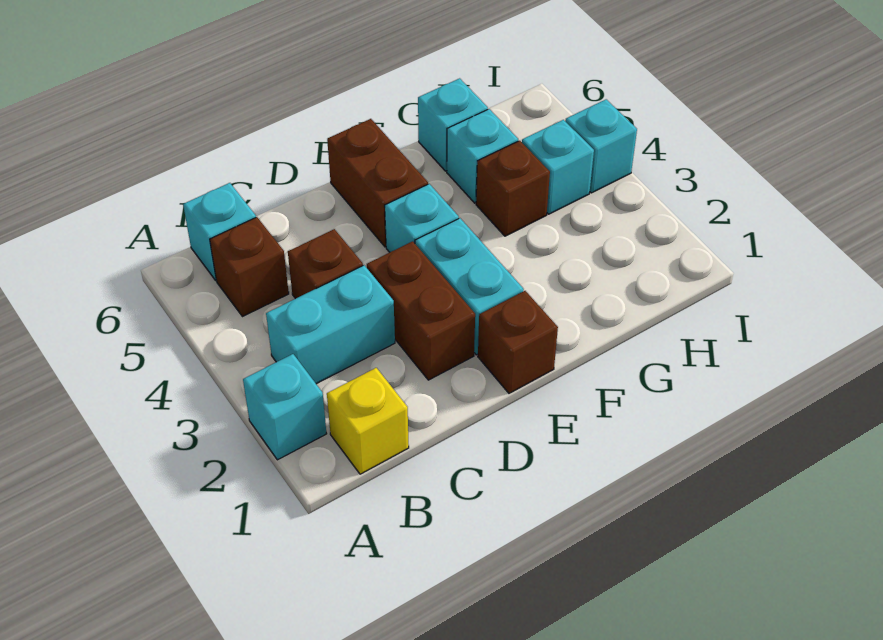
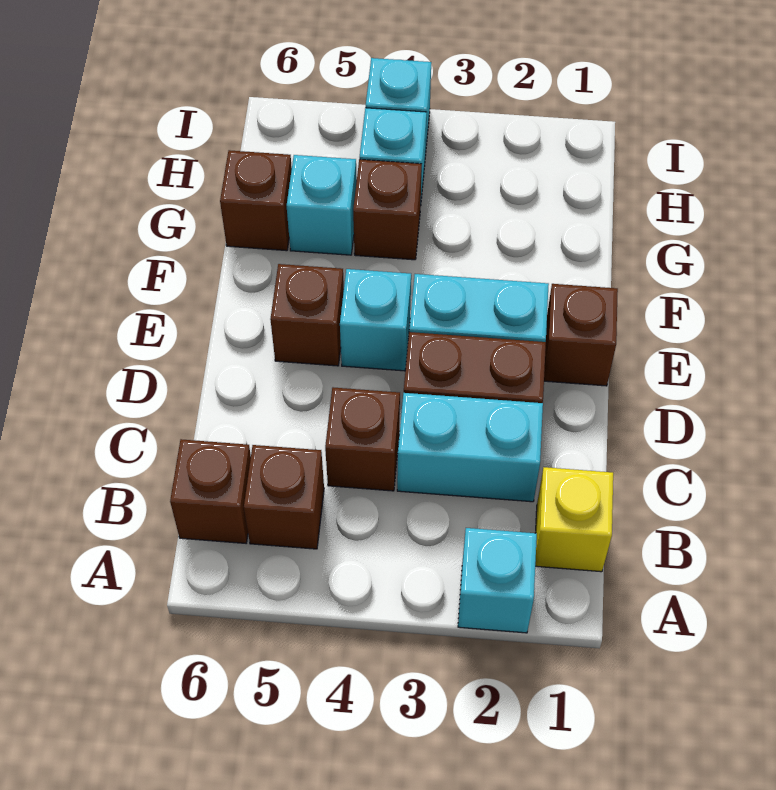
cyan 1x2 brick [266,265,395,384] -> cyan 1x2 brick turned to [397,393,543,502]
cyan 1x1 brick [183,183,256,280] -> brown 1x1 brick [170,439,251,543]
brown 1x2 brick [327,119,428,247] -> brown 1x1 brick [270,264,344,366]
cyan 1x1 brick [418,78,488,171] -> brown 1x1 brick [220,150,292,251]

